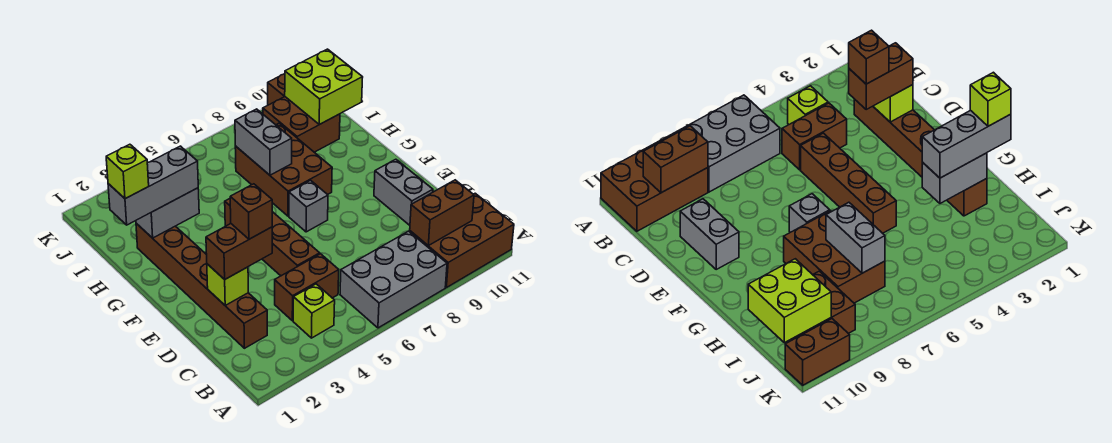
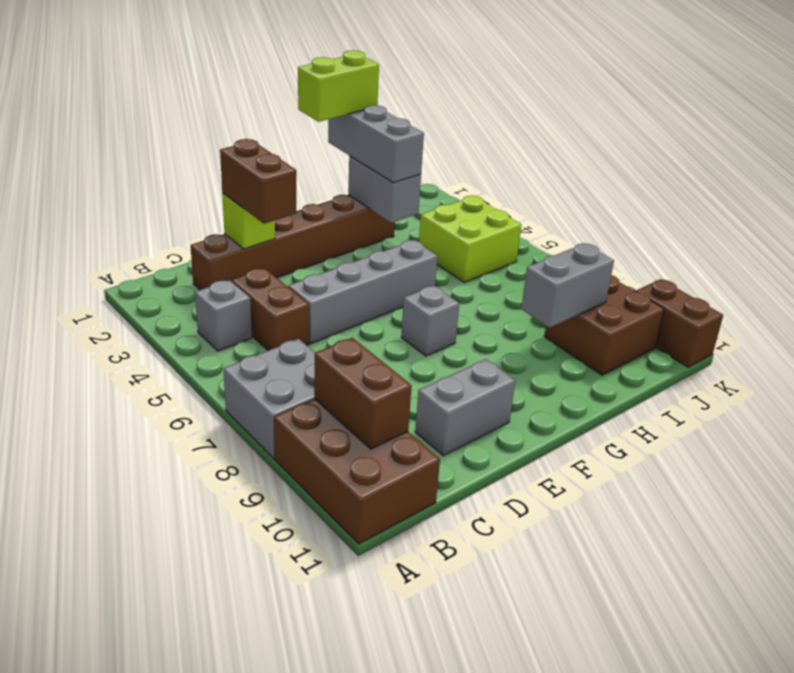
grey 2x3 brick [340,231,447,328] -> grey 2x2 brick [223,339,315,459]
lime 1x1 brick [293,284,335,338] -> grey 1x1 brick [195,280,252,351]
brown 1x1 brick [230,184,272,239] -> none
brown 1x4 brick [225,199,320,276] -> grey 1x4 brick [288,240,438,344]
brown 2x3 brick [235,123,332,216] -> none
lime 1x1 brick [106,144,149,199] -> lime 1x2 brick [298,50,379,122]
grey 1x2 brick [235,109,292,175] -> grey 1x2 brick moved to [521,243,614,328]
lime 2x2 brick [285,49,363,125] -> lime 2x2 brick moved to [419,195,522,282]

